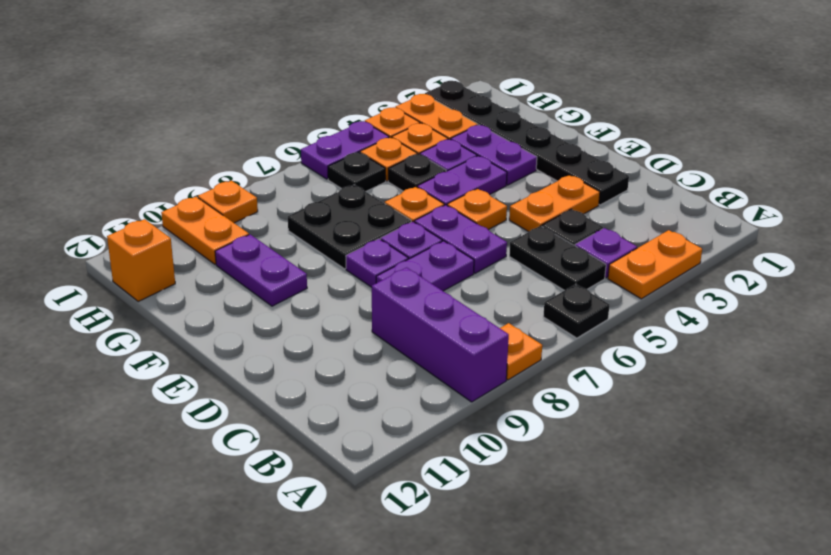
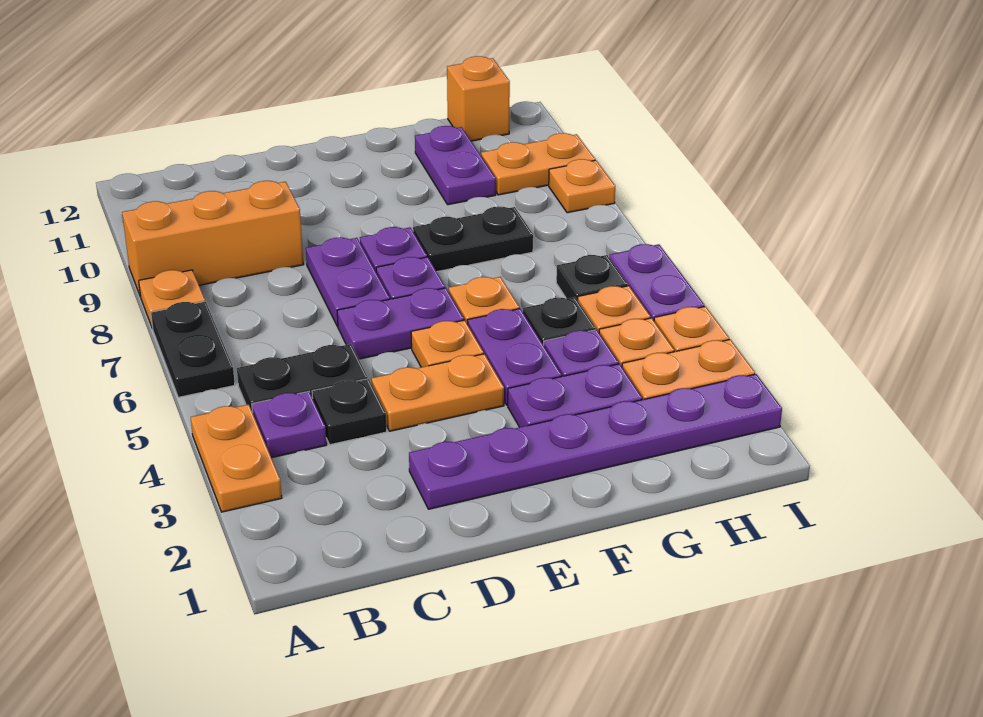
black 1x1 plate [543,284,609,338] -> black 1x2 plate [151,301,235,397]
purple 1x3 brick [372,267,509,402] -> orange 1x3 brick [122,181,304,297]
black 1x6 plate [425,81,629,205] -> purple 1x6 plate [409,374,782,509]
orange 1x2 plate [509,175,600,232] -> orange 1x2 plate turned to [371,354,504,431]
black 2x2 plate [288,185,411,269] -> black 1x2 plate [413,207,533,272]
purple 1x2 plate [215,235,307,306] -> purple 1x2 plate turned to [415,126,496,205]

